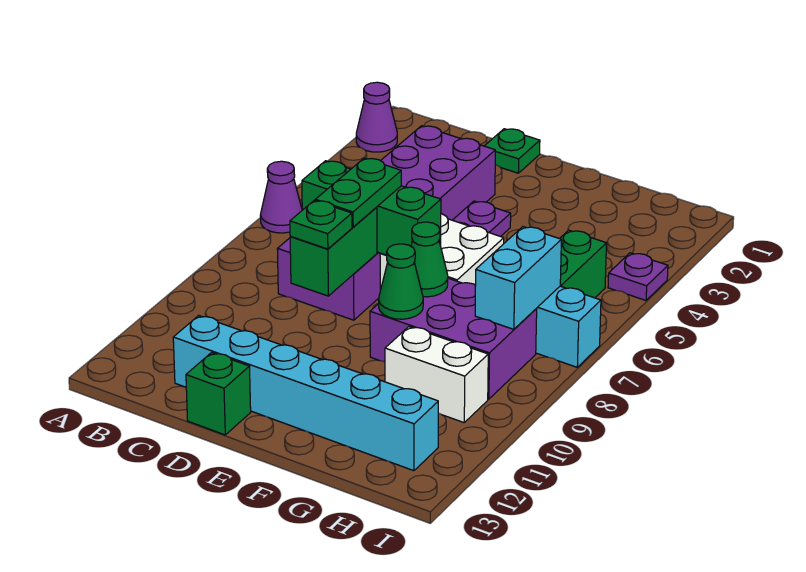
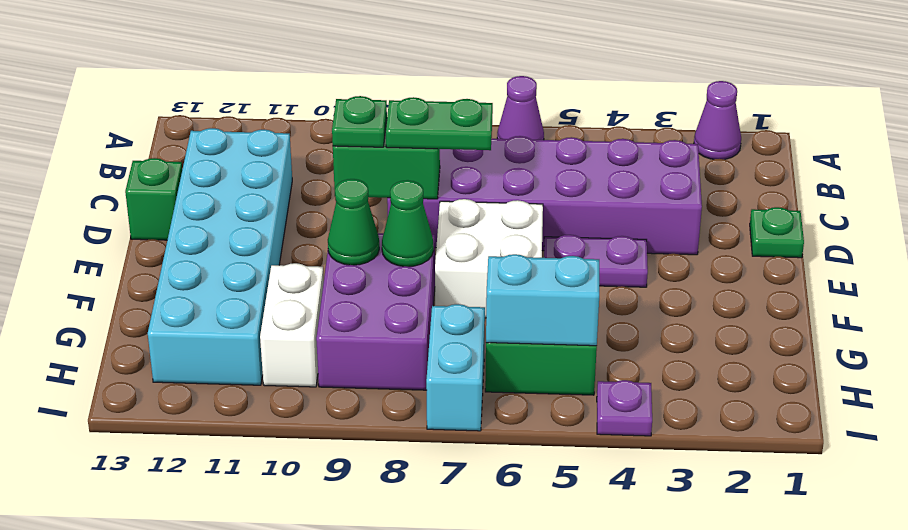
green 1x3 brick [302,161,441,255] -> none
cyan 1x6 brick [173,316,438,471] -> cyan 2x6 brick [148,128,292,385]
cyan 1x2 brick [475,227,561,329] -> cyan 1x2 brick moved to [486,254,599,346]

